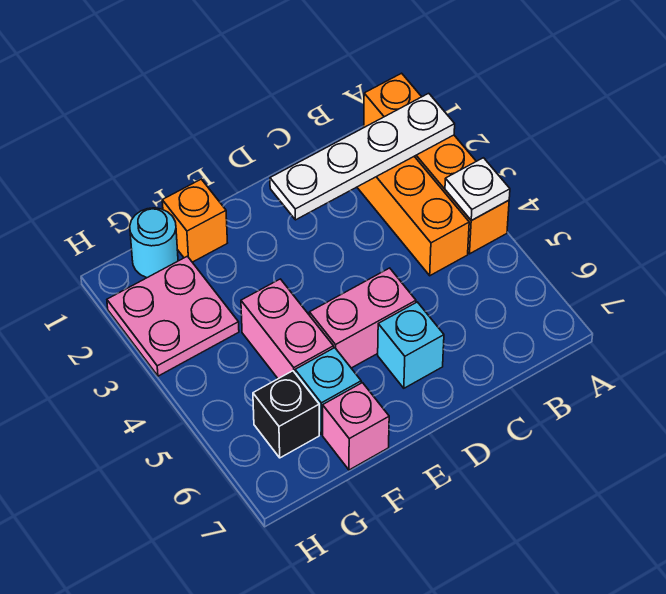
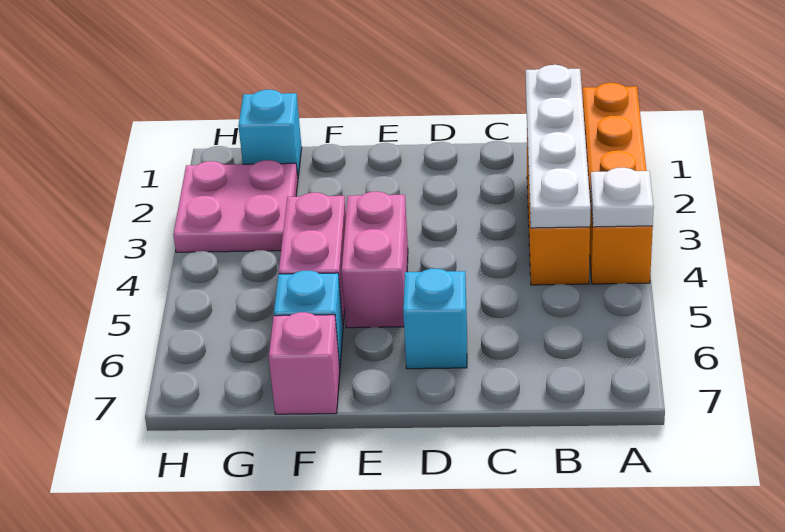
white 1x4 plate [270,93,455,220] -> white 1x4 plate turned to [526,65,591,228]
pink 1x2 brick [309,268,416,368] -> pink 1x2 brick turned to [342,192,408,328]
orange 1x1 brick [162,179,227,262] -> none
cyan 1x1 round brick [130,208,178,278] -> cyan 1x1 brick [238,90,302,176]
black 1x1 brick [253,371,319,458] -> none

